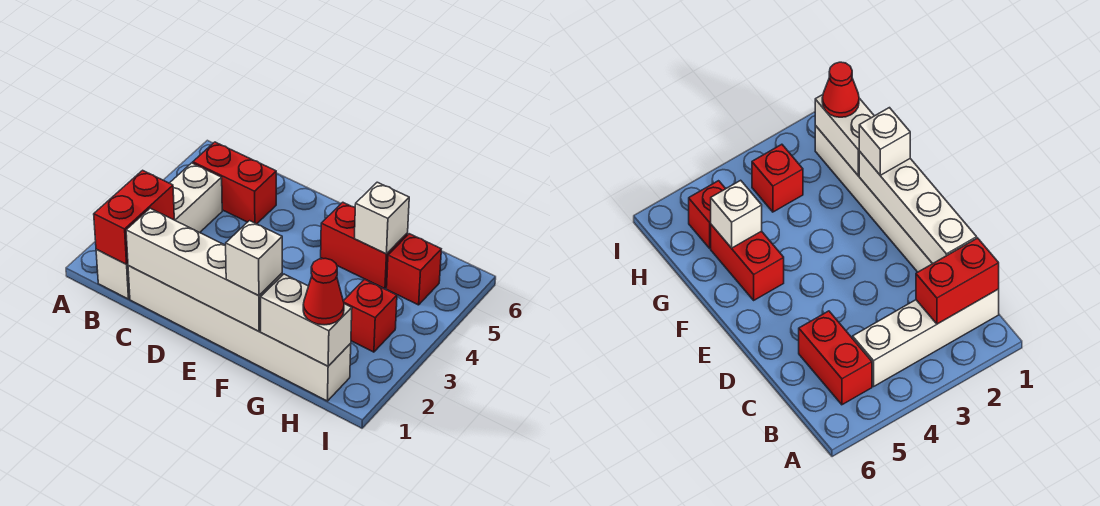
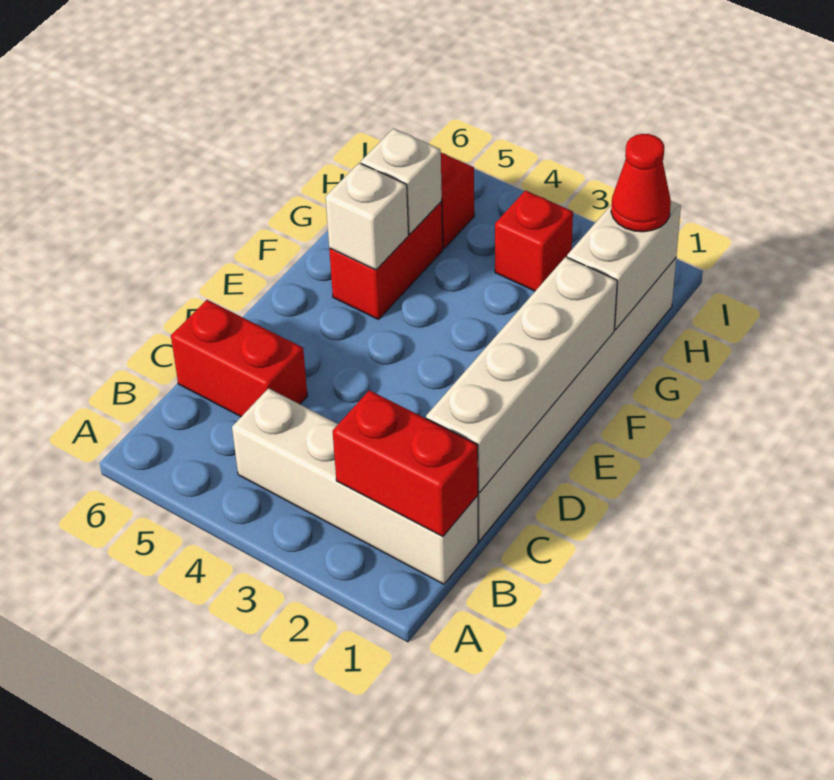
red 1x2 brick [193,142,276,224] -> red 1x2 brick turned to [171,300,307,417]
white 1x1 brick [226,221,282,295] -> white 1x1 brick moved to [326,163,409,270]

